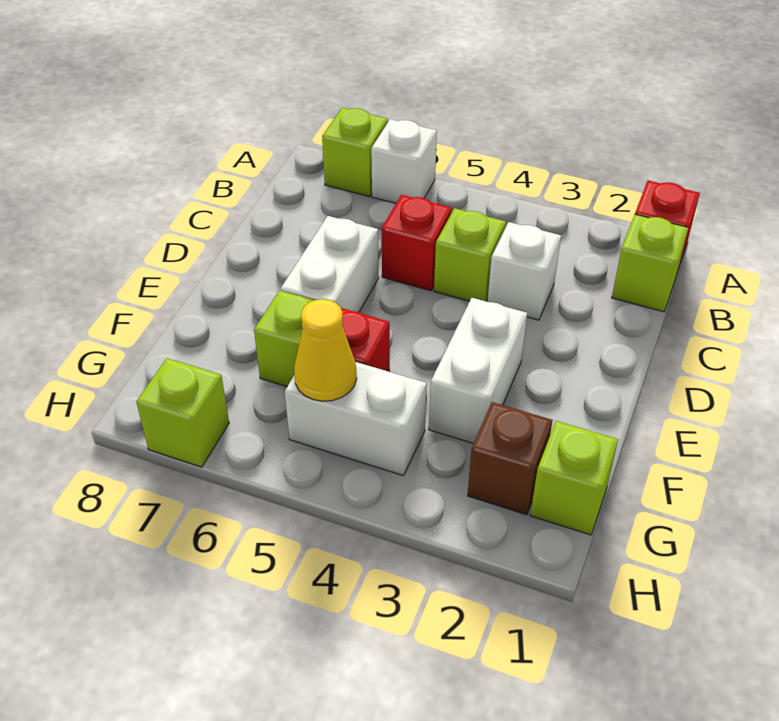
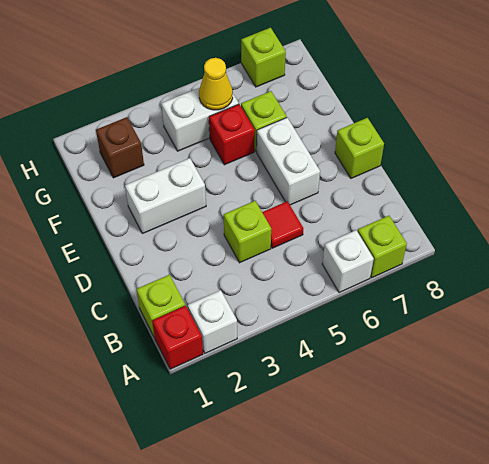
white 1x1 brick [488,222,561,320] -> white 1x1 brick moved to [188,290,237,353]
red 1x1 brick [382,195,452,291] -> red 1x1 tile [262,201,304,248]
white 1x2 brick [429,298,527,443] -> white 1x2 brick turned to [125,158,206,234]
lime 1x1 brick [530,421,618,535] -> lime 1x1 brick moved to [335,118,384,178]

